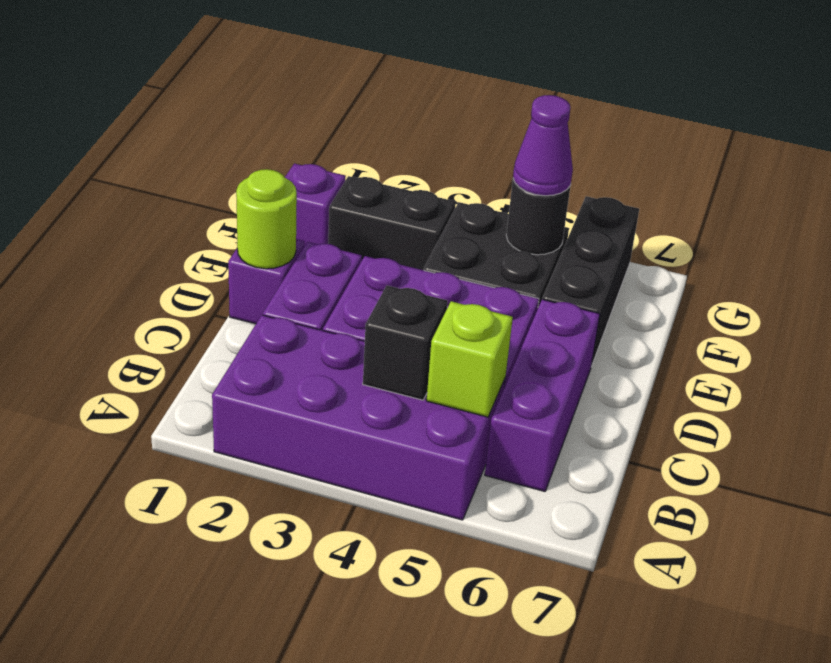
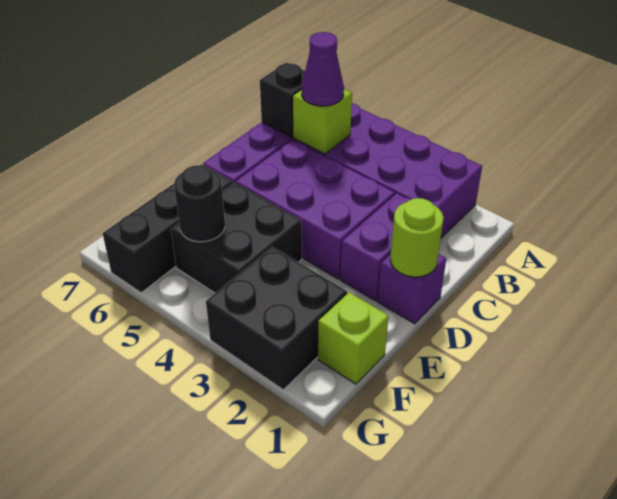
black 1x1 brick [363,286,448,400] -> black 1x1 brick moved to [260,62,305,137]
purple 1x1 brick [285,163,346,246] -> lime 1x1 brick [318,292,389,384]
black 1x2 brick [328,176,456,270] -> black 2x2 brick [206,247,347,390]
purple 1x1 cone [513,95,573,196] -> purple 1x1 cone moved to [301,32,344,106]

